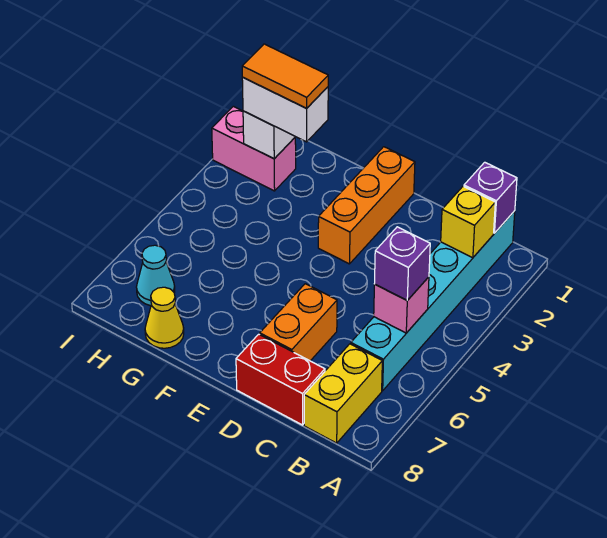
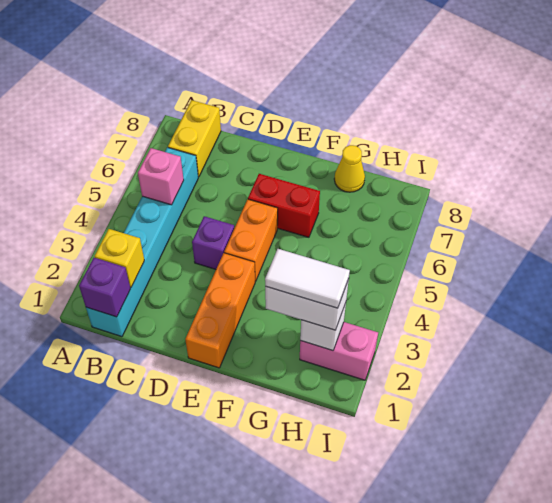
purple 1x1 brick [374,227,430,300] -> purple 1x1 brick moved to [192,216,234,269]
red 1x2 brick [236,334,325,425] -> red 1x2 brick moved to [248,174,320,237]
orange 1x2 brick [260,284,337,361] -> orange 1x2 brick moved to [224,199,278,281]
orange 1x2 tile [242,44,328,108] -> white 1x2 tile [265,249,350,308]
cyan 1x1 cone [137,245,175,306] -> none

